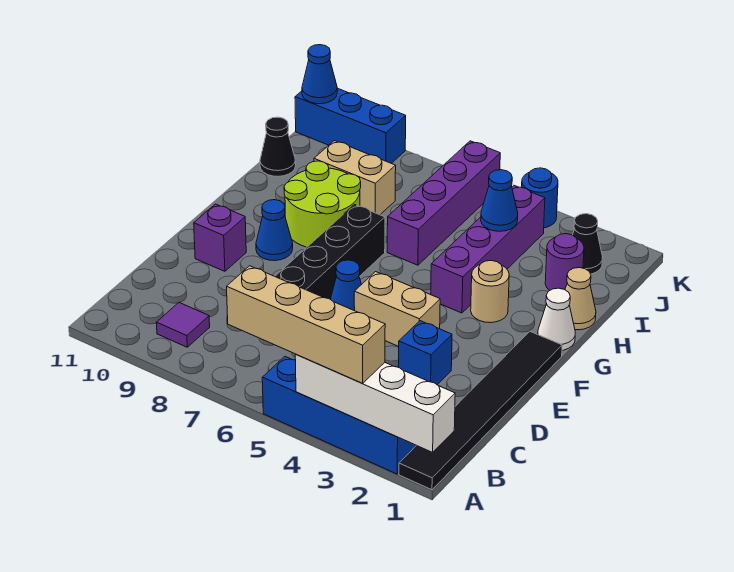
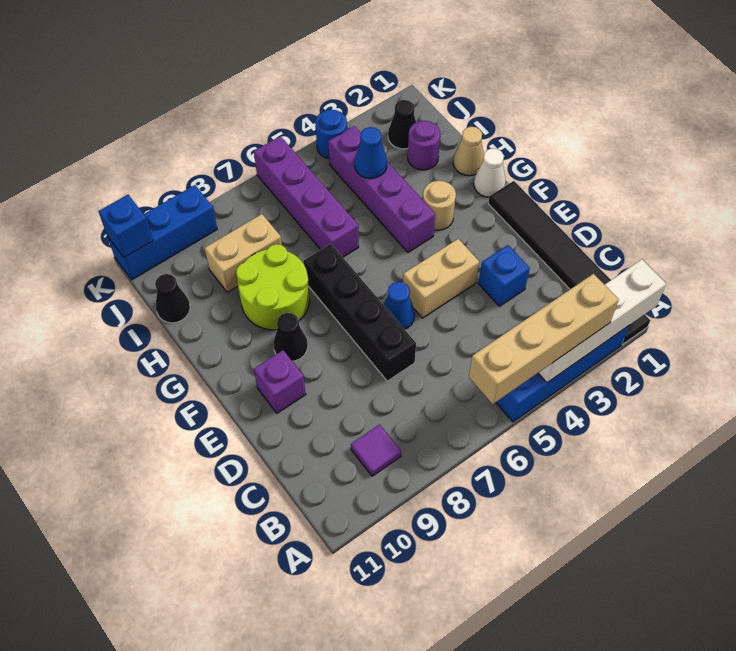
blue 1x1 cone [256,200,293,261] -> black 1x1 cone [273,313,308,361]
blue 1x1 cone [302,45,337,104] -> blue 1x1 brick [98,195,153,258]

